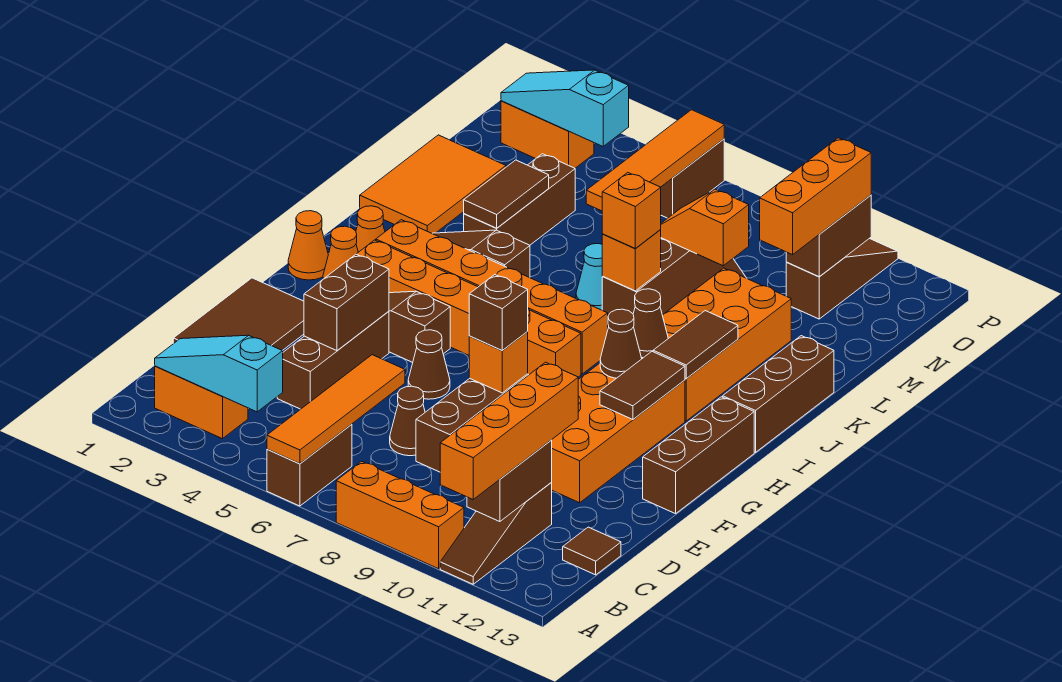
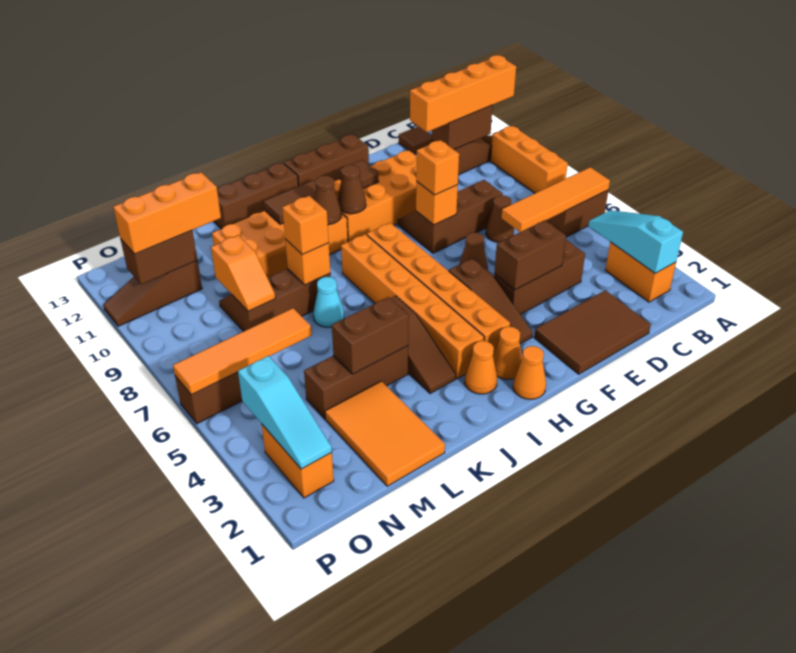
cyan 1x3 slope [155,335,283,412] -> cyan 1x3 slope turned to [588,210,683,273]
brown 1x1 brick [469,275,528,351] -> orange 1x1 brick [416,140,459,195]
brown 1x2 tile [600,352,685,420] -> brown 1x1 tile [339,160,379,189]
orange 2x3 tile [360,135,506,233] -> orange 2x3 tile turned to [325,381,445,486]
brown 1x2 tile [464,160,549,228] -> brown 1x2 brick [332,297,409,374]

